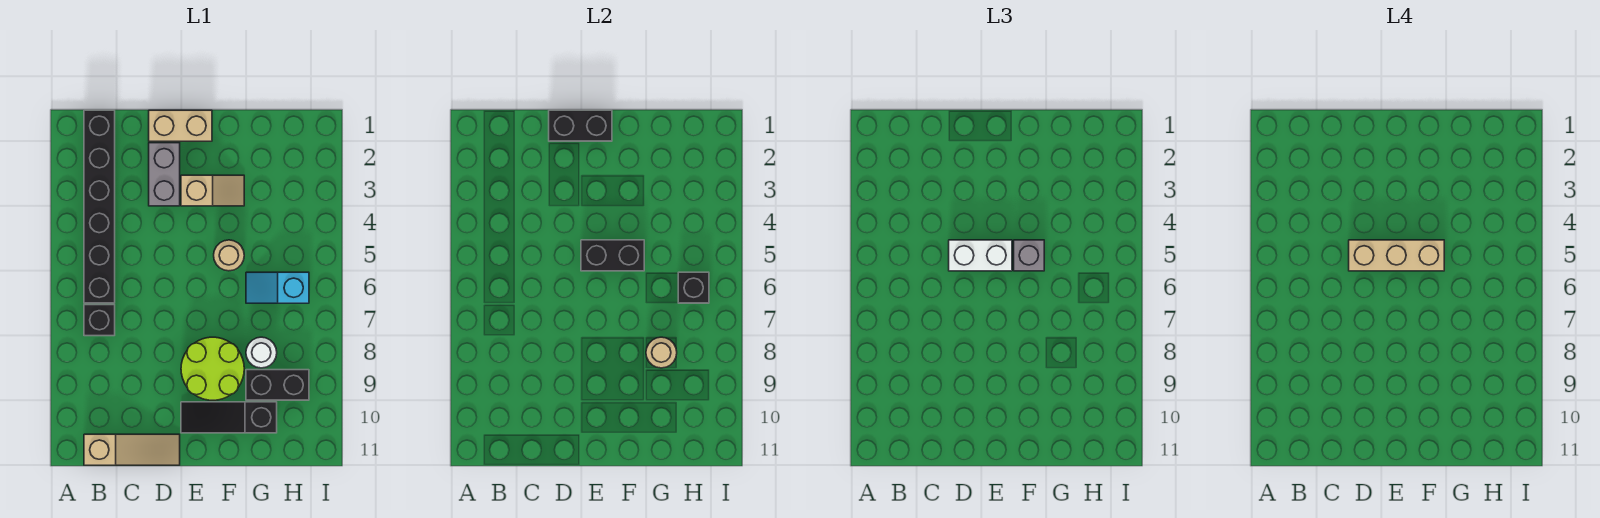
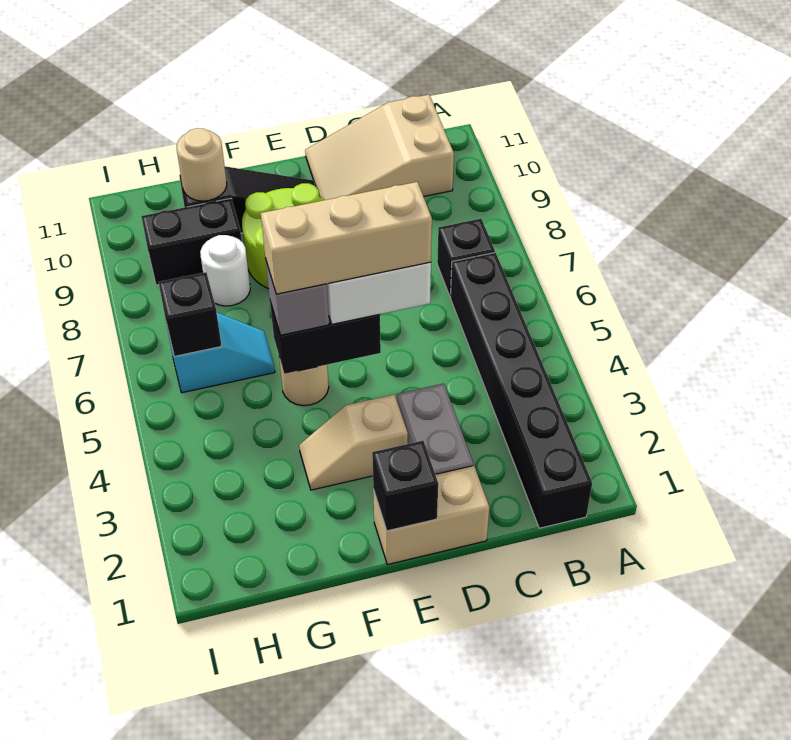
tan 1x3 slope [84,434,180,465] -> tan 2x3 slope [305,95,454,200]
black 1x2 brick [549,110,612,141] -> black 1x1 brick [372,441,438,531]
tan 1x1 round brick [646,337,677,368] -> tan 1x1 round brick moved to [177,128,227,201]

